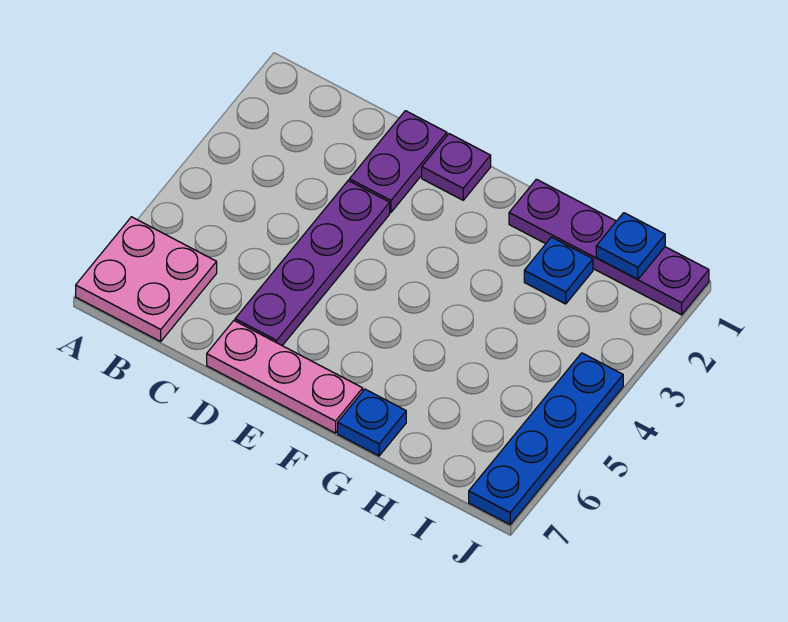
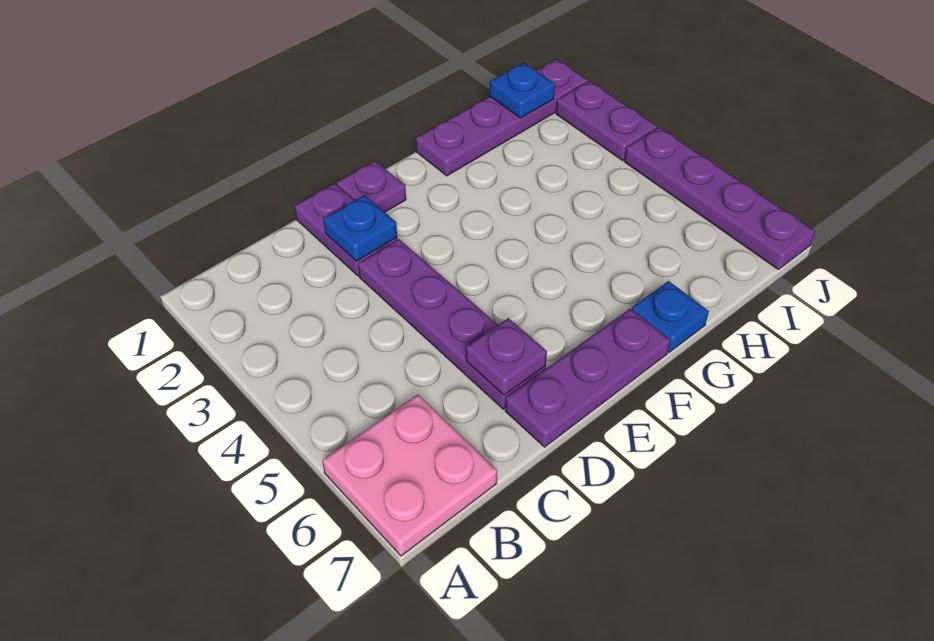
none -> purple 1x1 plate [466,318,547,395]
pink 1x3 plate [207,321,363,433] -> purple 1x3 plate [505,309,670,447]
blue 1x1 plate [524,237,593,304] -> blue 1x1 plate moved to [323,195,397,261]
none -> purple 1x2 plate [556,81,657,161]
blue 1x4 plate [469,353,623,524] -> purple 1x4 plate [624,127,815,269]

